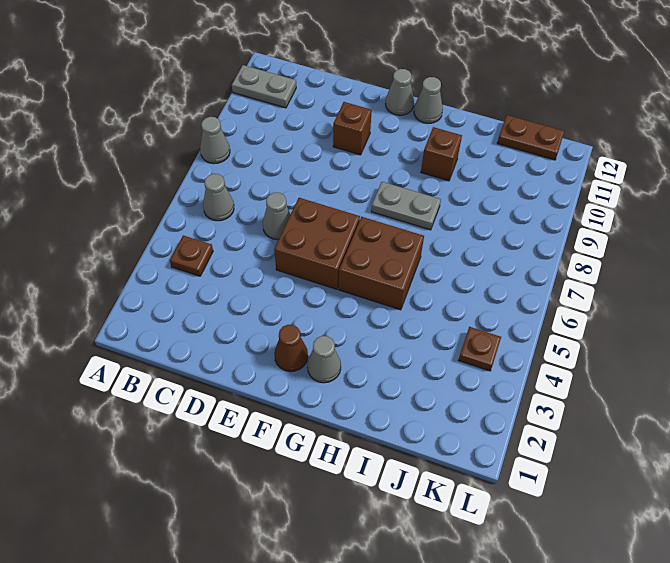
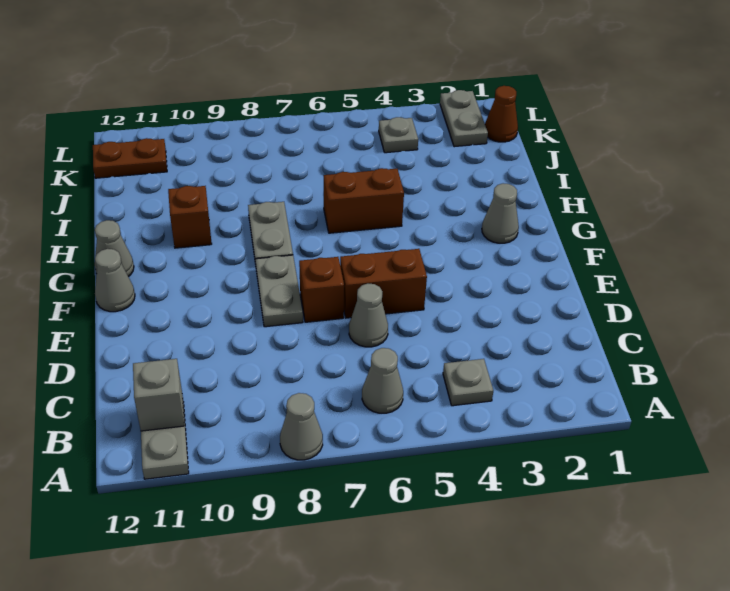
brown 1x1 plate [170,235,213,276] -> grey 1x1 plate [443,359,493,406]
none -> grey 1x1 brick [133,359,184,431]
brown 2x2 brick [274,198,360,289] -> brown 1x2 brick [340,249,427,318]
none -> grey 1x2 plate [256,255,303,327]
brown 1x1 brick [333,102,372,155] -> brown 1x1 brick moved to [299,257,344,322]
brown 1x1 cone [274,325,308,372] -> brown 1x1 cone moved to [485,86,518,142]
brown 2x2 brick [339,217,424,310] -> brown 1x2 brick [324,168,404,233]
brown 1x2 plate [497,115,564,160] -> brown 1x2 plate turned to [93,138,167,178]
none -> grey 1x2 plate [440,90,488,147]
brown 1x1 plate [459,327,501,371] -> grey 1x1 plate [379,117,418,153]

